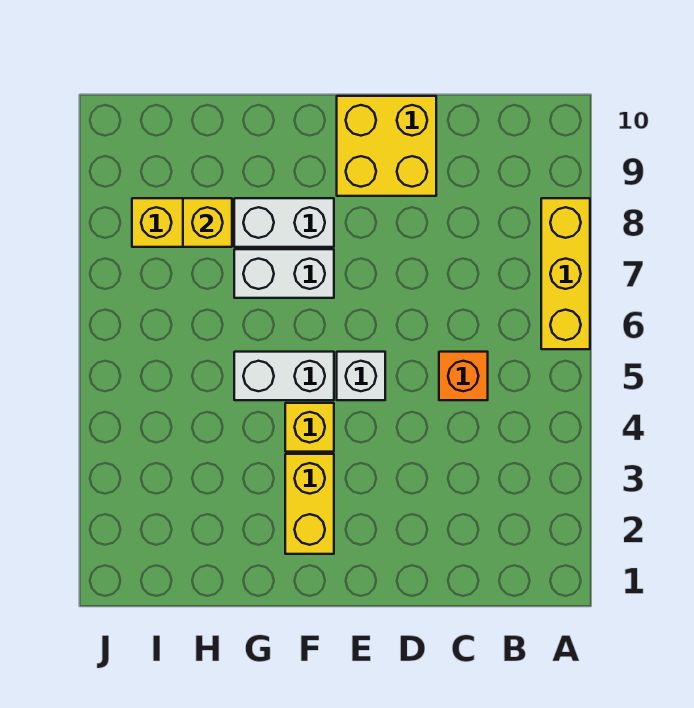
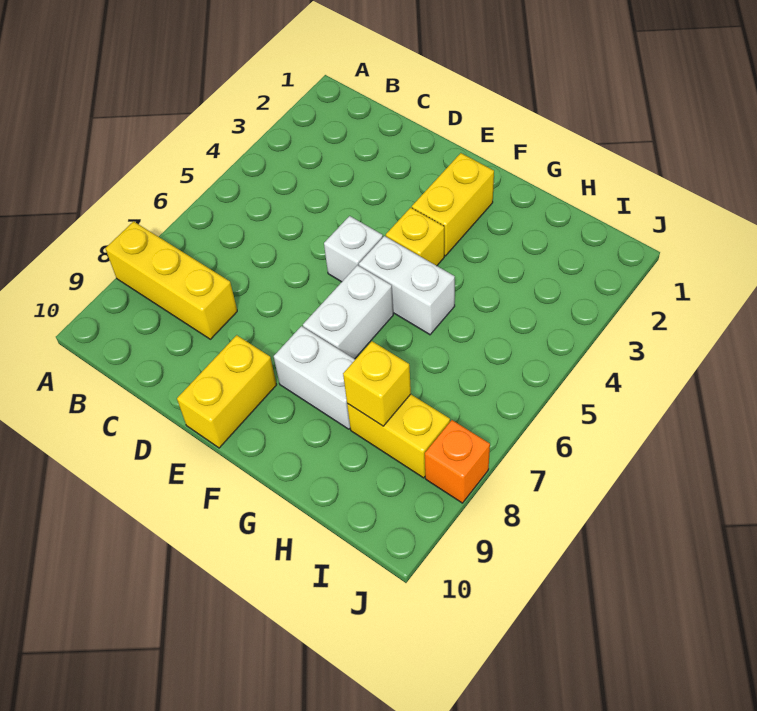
yellow 1x3 brick [541,198,590,349] -> yellow 1x3 brick turned to [105,221,237,339]
orange 1x1 brick [439,352,488,400] -> orange 1x1 brick moved to [425,420,490,503]
yellow 2x2 brick [337,96,436,196] -> yellow 1x2 brick [177,335,277,448]
white 1x2 brick [234,249,334,298] -> white 1x2 brick turned to [303,265,393,359]

